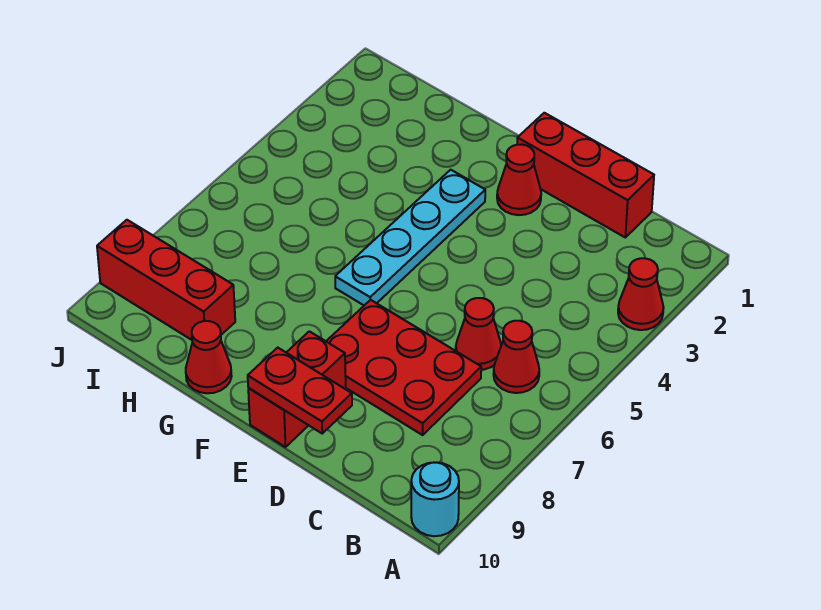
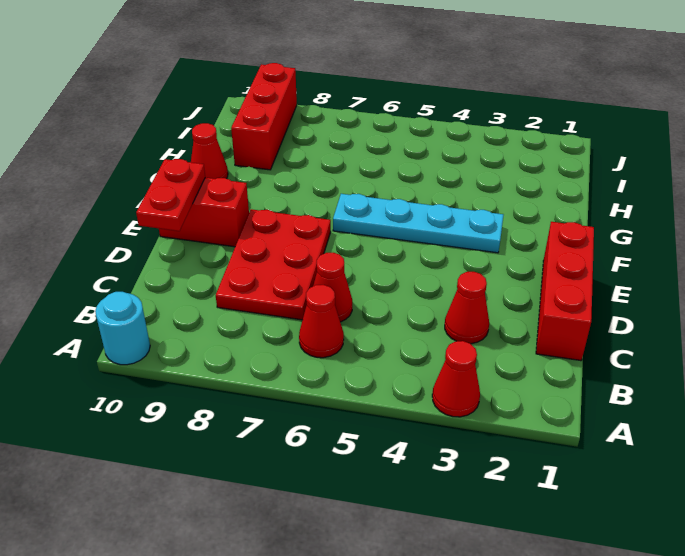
red 1x1 cone [497,145,541,215] -> red 1x1 cone moved to [445,272,489,344]

